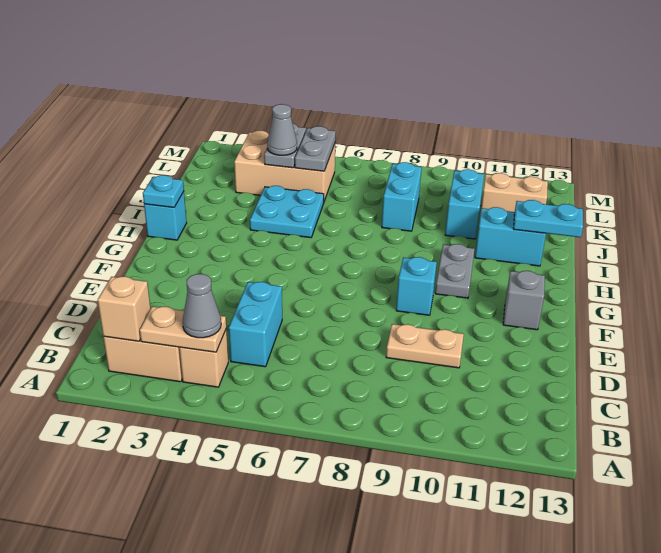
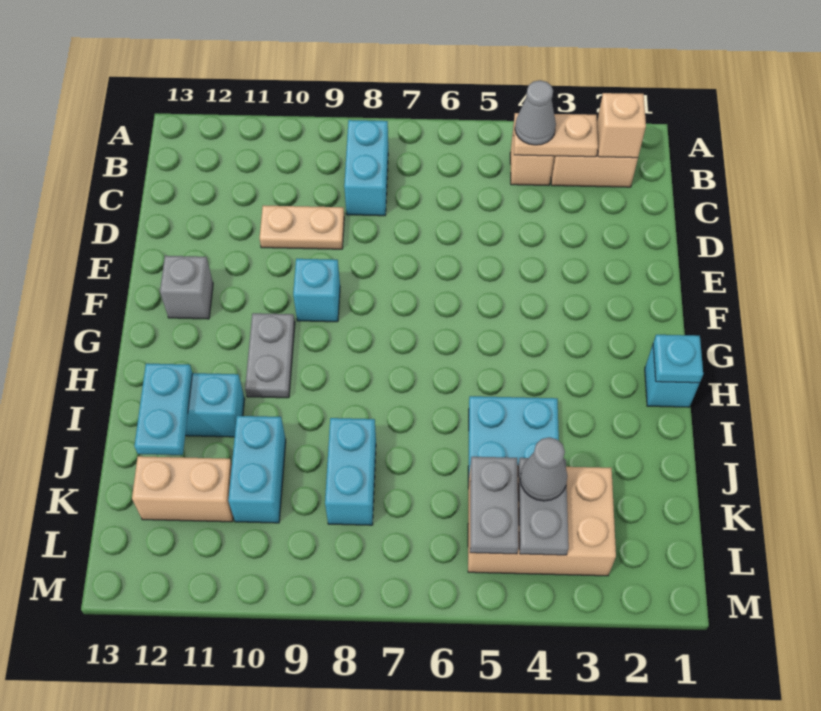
cyan 1x2 brick [229,282,282,367] -> cyan 1x2 brick moved to [344,120,388,216]
cyan 1x2 plate [513,200,583,237] -> cyan 1x2 plate turned to [134,364,193,455]

